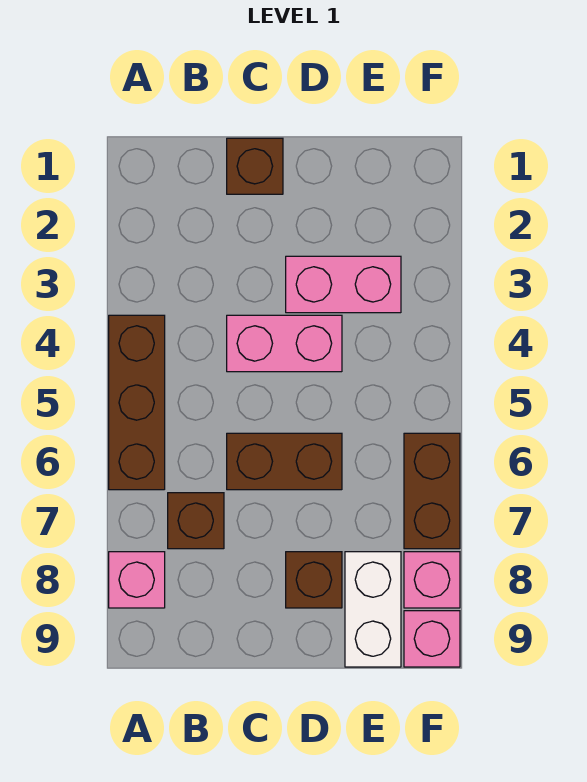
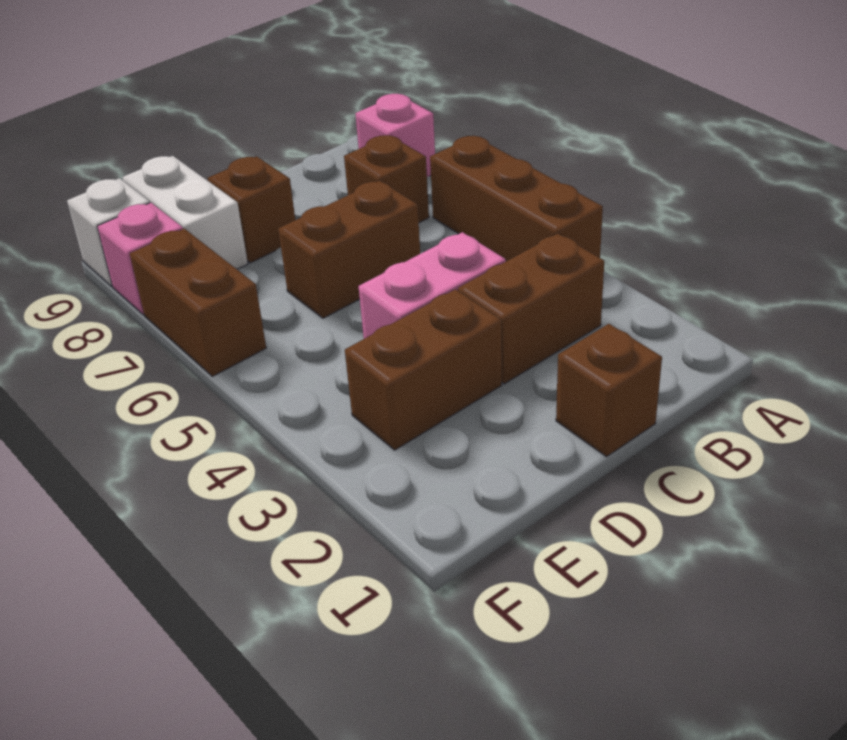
none -> brown 1x2 brick [458,234,604,384]
pink 1x2 brick [286,256,401,313] -> brown 1x2 brick [345,289,502,450]
pink 1x1 brick [404,611,460,667] -> white 1x1 brick [67,178,150,286]

